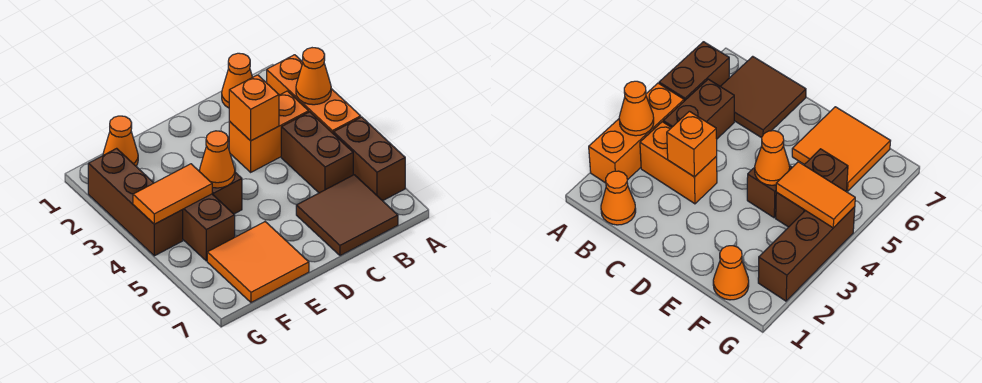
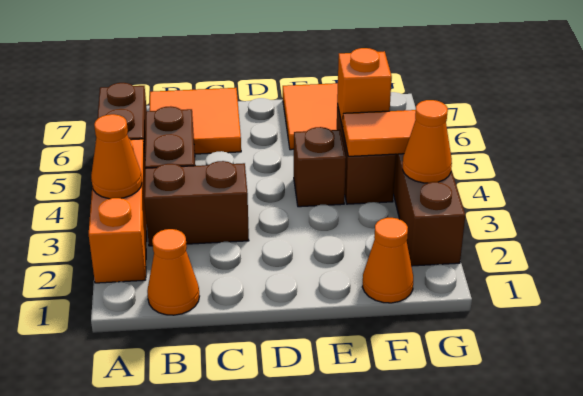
orange 1x2 brick [229,91,309,172] -> brown 1x2 brick [144,161,249,246]
brown 2x2 tile [296,175,398,256] -> orange 2x2 tile [150,88,241,154]
orange 1x1 brick [229,75,279,141] -> orange 1x1 brick moved to [337,48,392,127]
orange 1x1 cone [200,131,235,188] -> orange 1x1 cone moved to [403,100,452,183]

